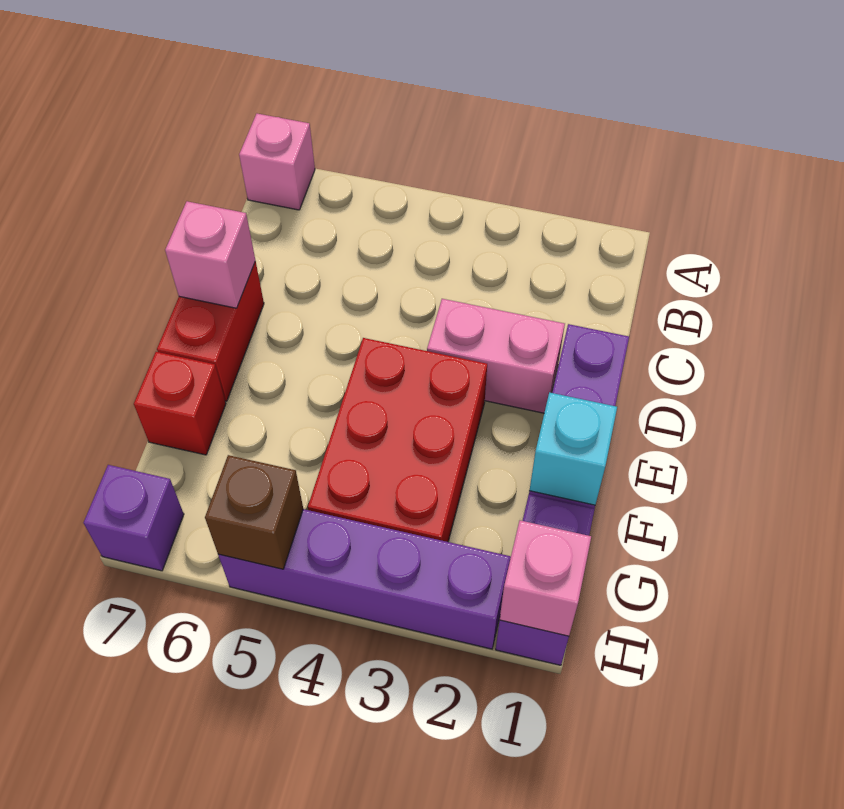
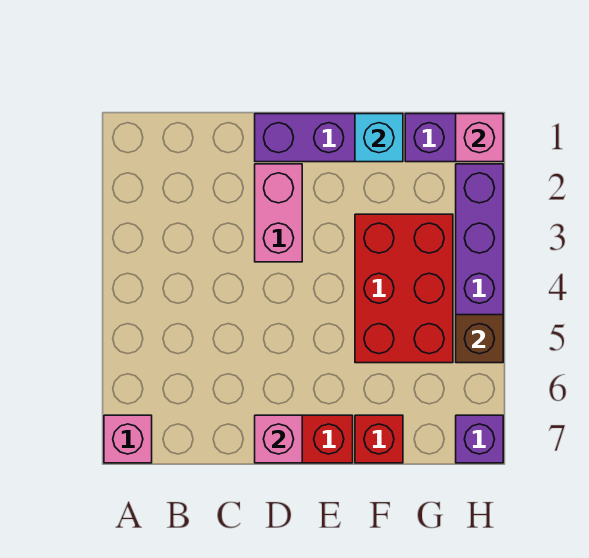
red 2x3 brick [308,338,487,542] -> red 2x3 brick turned to [355,214,453,363]

